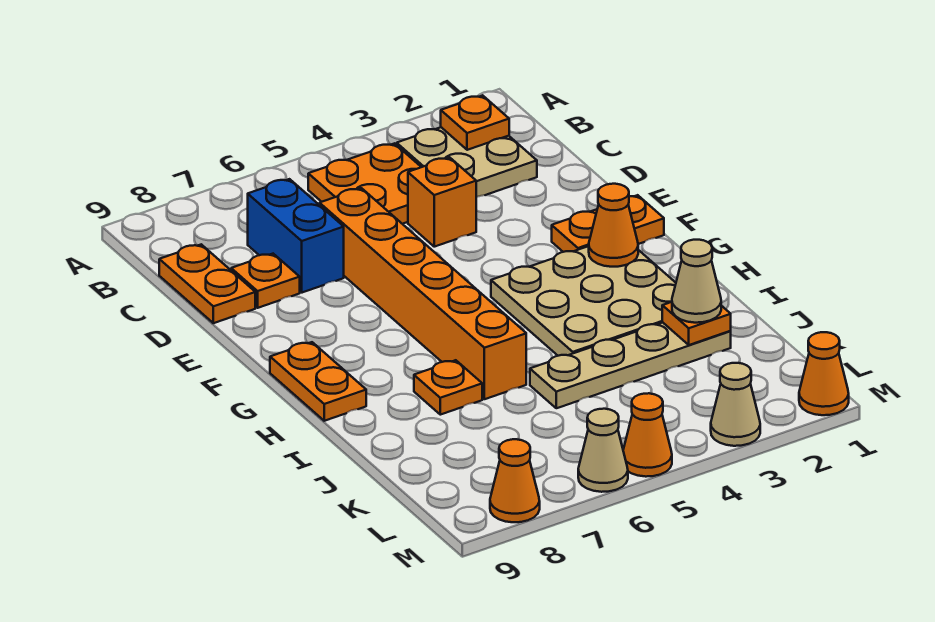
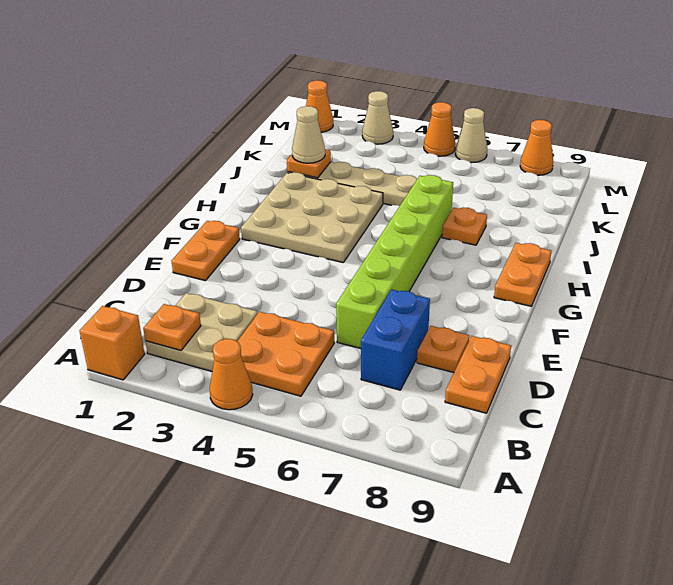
orange 1x1 brick [408,158,476,247] -> orange 1x1 brick moved to [80,306,145,380]
orange 1x6 brick [320,188,526,399] -> lime 1x6 brick [336,175,453,348]
orange 1x2 plate [552,195,664,252] -> orange 1x2 plate turned to [172,221,240,281]
orange 1x1 cone [589,184,638,267] -> orange 1x1 cone moved to [210,339,253,410]

